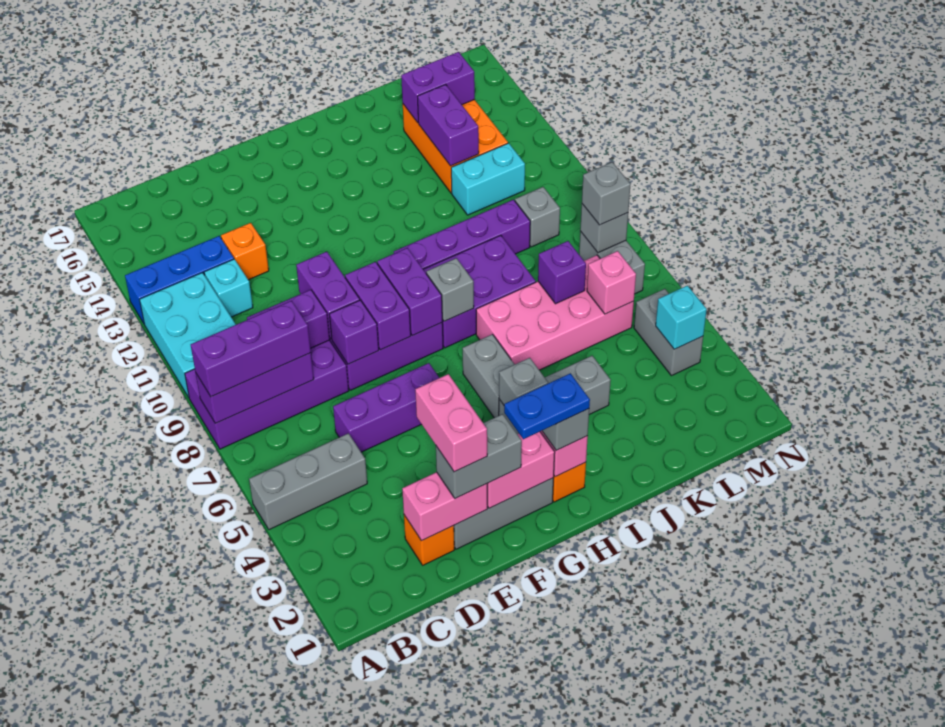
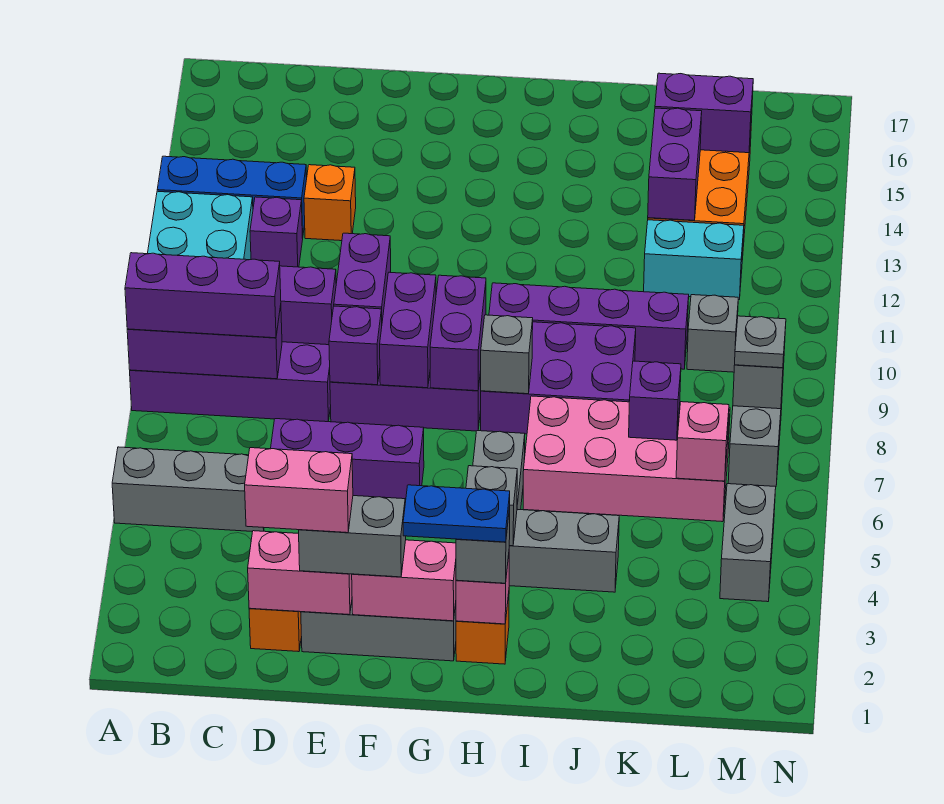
cyan 1x1 brick [204,259,253,317] -> purple 1x1 brick [250,197,303,267]
pink 1x2 brick [415,374,487,472] -> pink 1x2 brick turned to [245,448,353,533]
cyan 1x1 brick [656,286,707,349] -> none
grey 1x1 brick [582,162,631,225] -> grey 1x1 plate [735,316,786,368]

